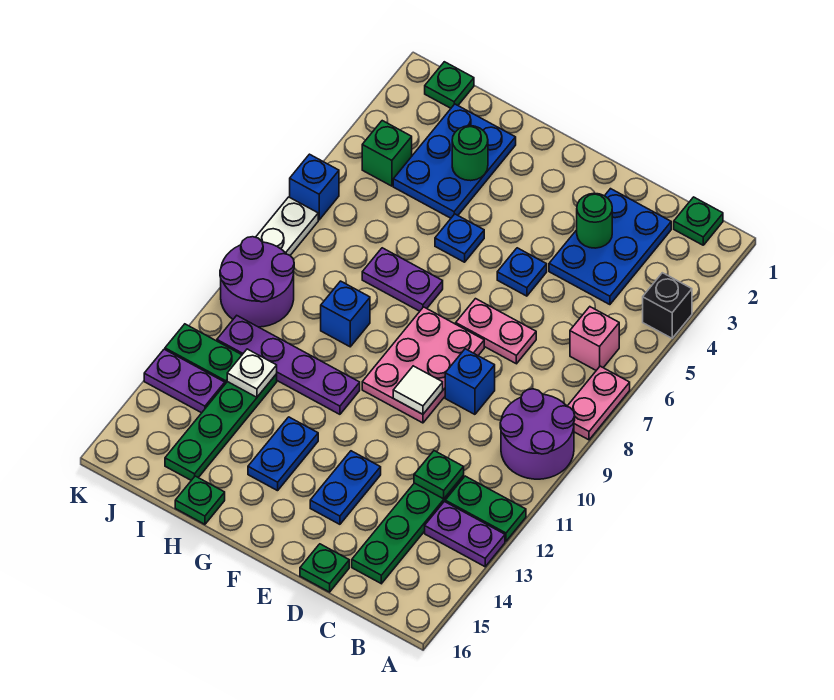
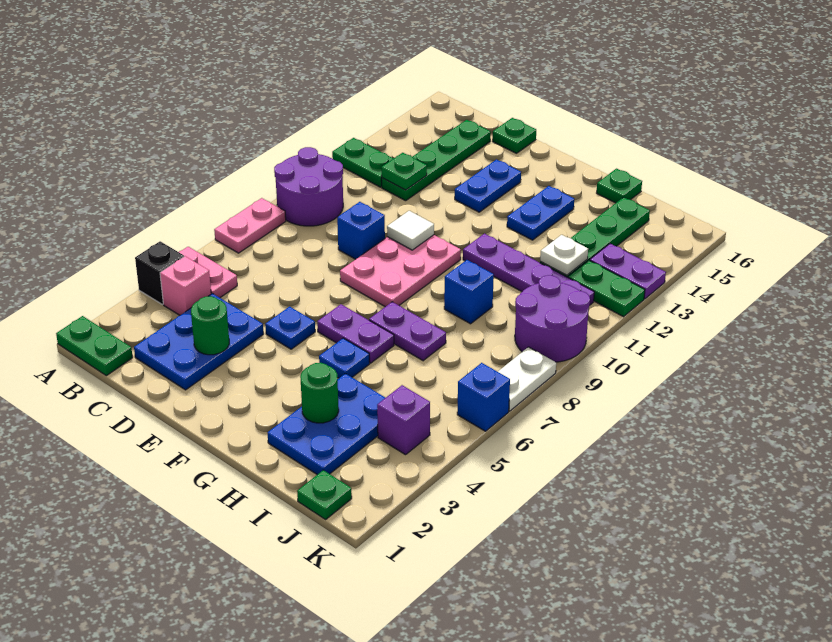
purple 1x2 plate [425,502,505,567] -> purple 1x2 plate moved to [317,304,394,363]
green 1x1 plate [674,197,723,245] -> green 1x2 plate [56,316,133,376]
pink 1x1 brick [570,307,619,370] -> pink 1x1 brick moved to [160,256,211,315]
pink 1x2 plate [456,299,536,364] -> pink 1x2 plate moved to [179,247,237,298]
green 1x1 brick [362,121,412,186] -> purple 1x1 brick [377,385,430,455]

